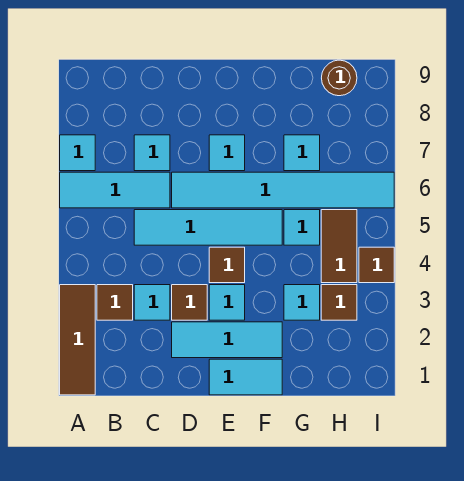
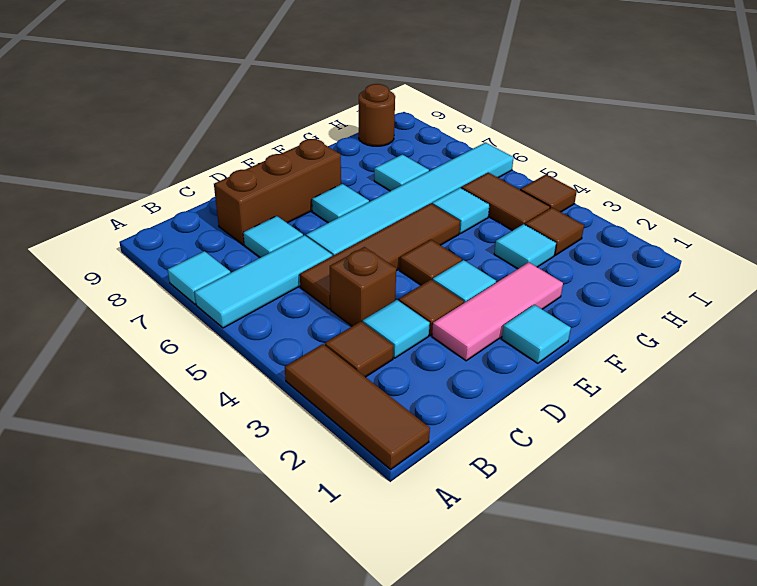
none -> brown 1x1 brick [330,247,396,326]
cyan 1x4 tile [134,210,282,245] -> brown 1x4 tile [300,203,460,309]
none -> brown 1x3 brick [214,139,341,245]
cyan 1x3 tile [172,322,282,358] -> pink 1x3 tile [432,262,563,361]
cyan 1x2 tile [209,359,282,395] -> cyan 1x1 tile [502,305,571,363]

